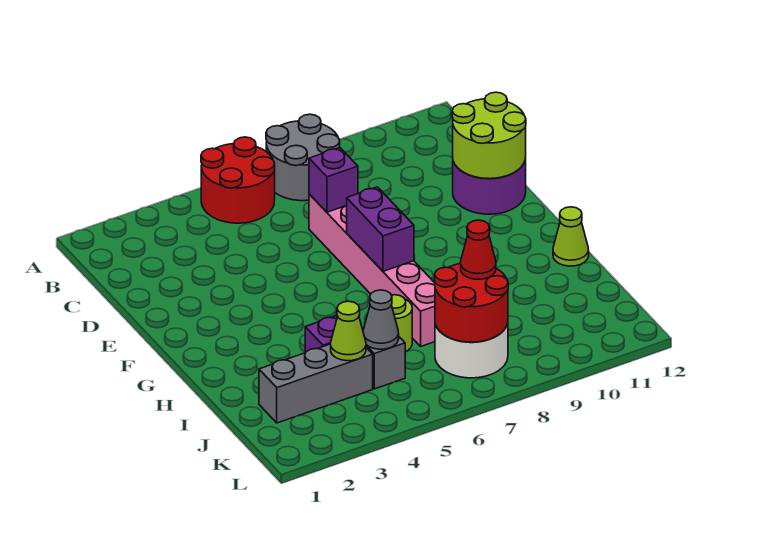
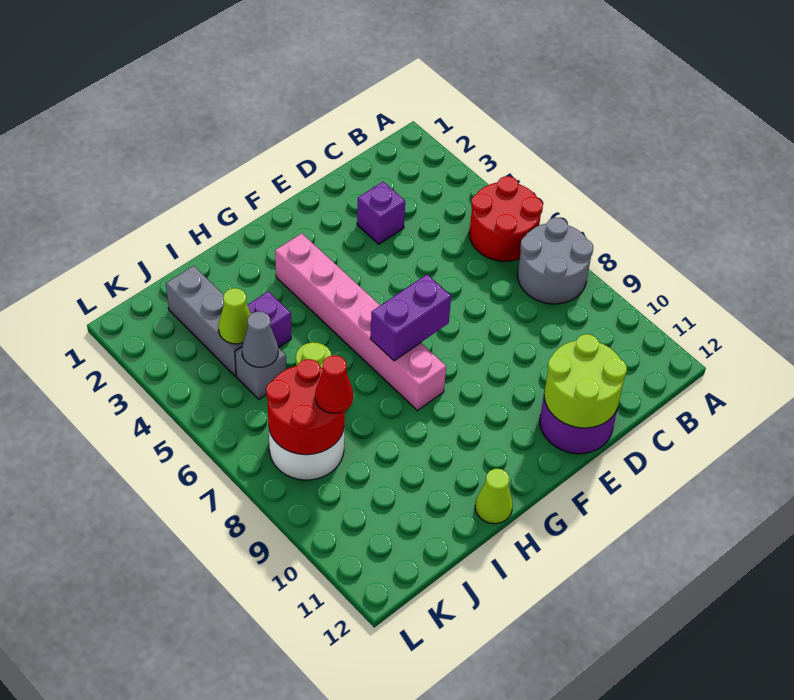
pink 1x6 brick [309,194,435,346] -> pink 1x6 brick turned to [275,233,446,410]
purple 1x1 brick [309,148,358,212] -> purple 1x1 brick moved to [357,182,405,244]

